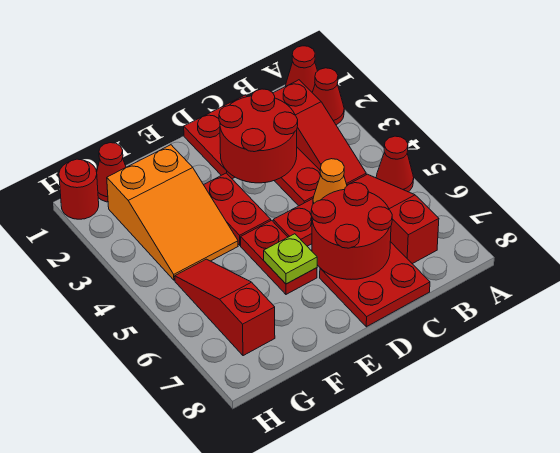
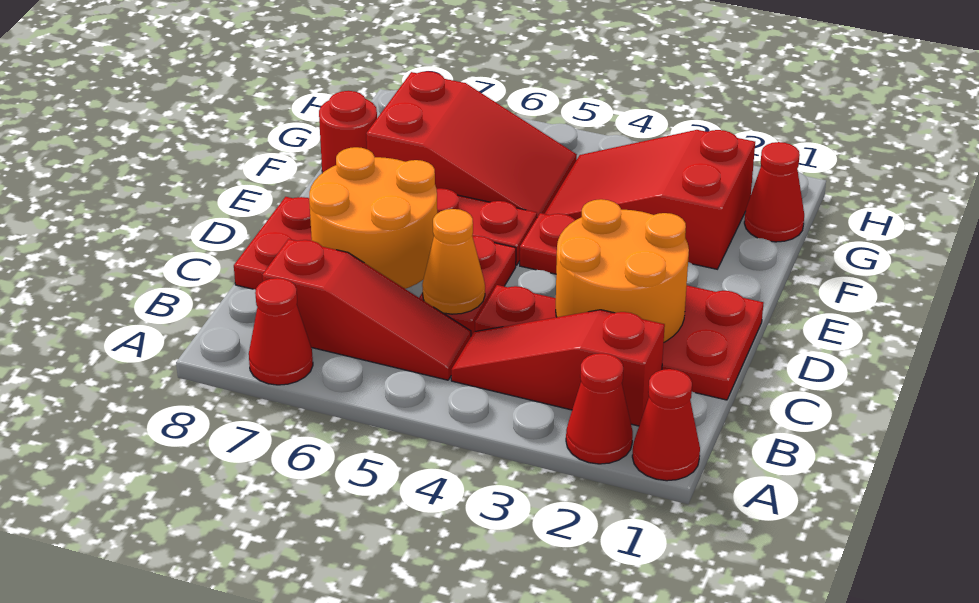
red 1x1 cone [376,136,414,192] -> red 1x1 cone moved to [249,278,313,385]
red 2x2 round brick [219,89,298,183] -> orange 2x2 round brick [556,199,689,342]
red 2x2 round brick [311,183,392,279] -> orange 2x2 round brick [309,147,437,289]
lime 1x1 plate [264,234,317,284] -> none
orange 2x3 slope [107,145,238,280] -> red 2x3 slope [545,130,755,269]
red 1x3 slope [175,259,275,356] -> red 2x3 slope [366,71,577,217]
red 1x1 round brick [59,159,99,219] -> red 1x1 round brick moved to [319,91,377,173]

